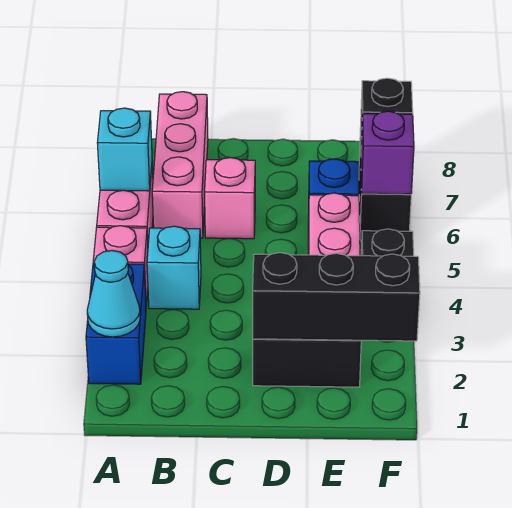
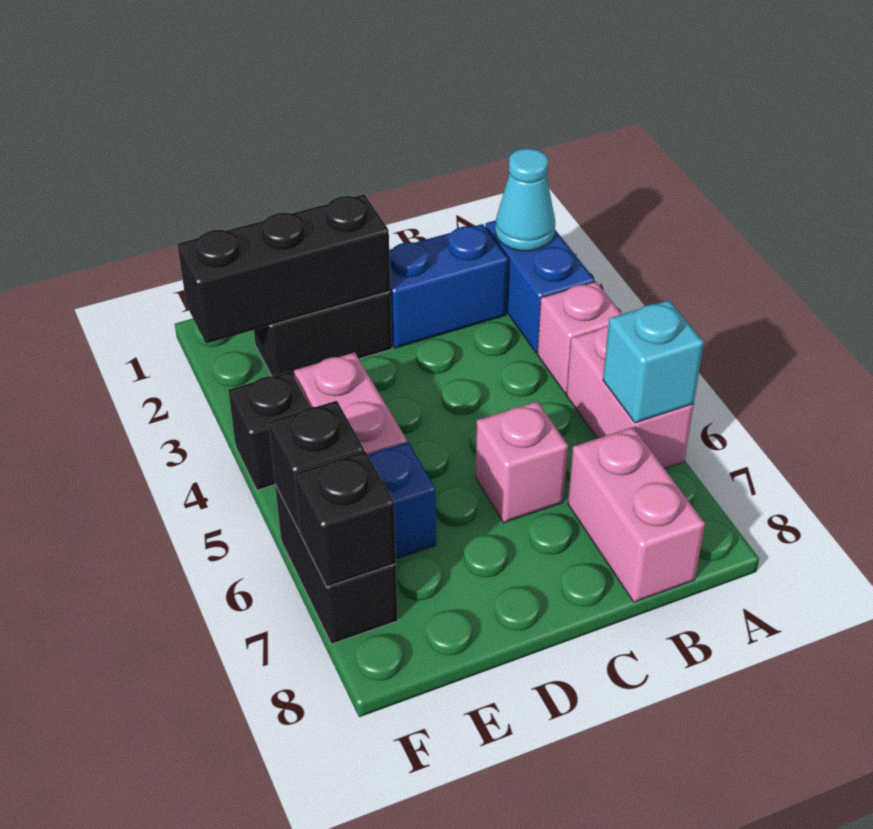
none -> blue 1x2 brick [389,224,508,348]
cyan 1x1 brick [147,226,201,309] -> none
pink 1x3 brick [152,92,208,238] -> pink 1x2 brick [568,427,705,602]
purple 1x1 brick [361,111,414,194] -> black 1x1 brick [268,401,364,532]

